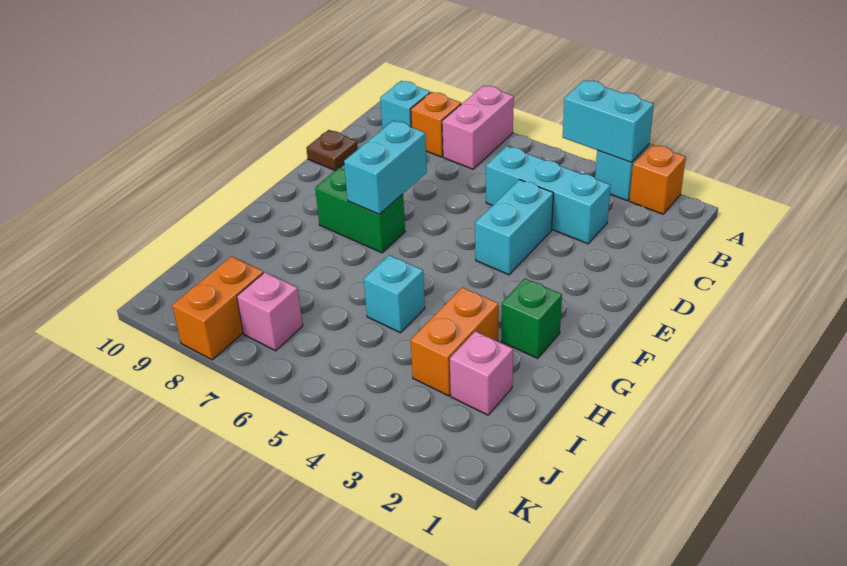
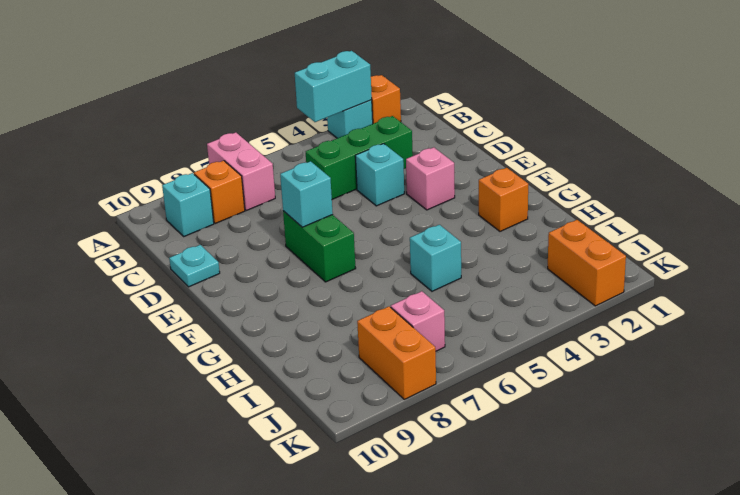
cyan 1x3 brick [486,146,611,244] -> green 1x3 brick [306,116,413,199]
cyan 1x2 brick [475,180,553,275] -> cyan 1x1 brick [355,144,404,206]
brown 1x1 plate [307,130,358,171] -> cyan 1x1 plate [169,245,220,287]
cyan 1x2 brick [344,120,427,214] -> cyan 1x1 brick [280,161,333,227]
green 1x2 brick [315,168,405,253] -> green 1x2 brick turned to [283,211,356,282]
green 1x1 brick [501,279,562,358] -> orange 1x1 brick [479,168,528,231]
orange 1x2 brick [411,287,499,396] -> orange 1x2 brick moved to [548,220,626,306]
pink 1x1 brick [450,331,513,415] -> pink 1x1 brick moved to [406,147,455,210]

